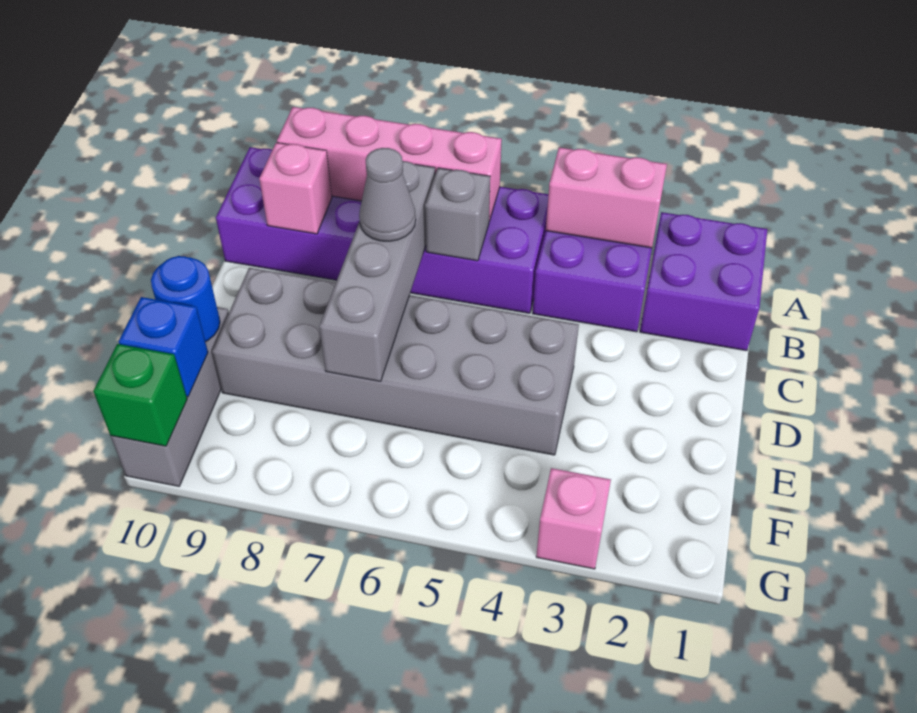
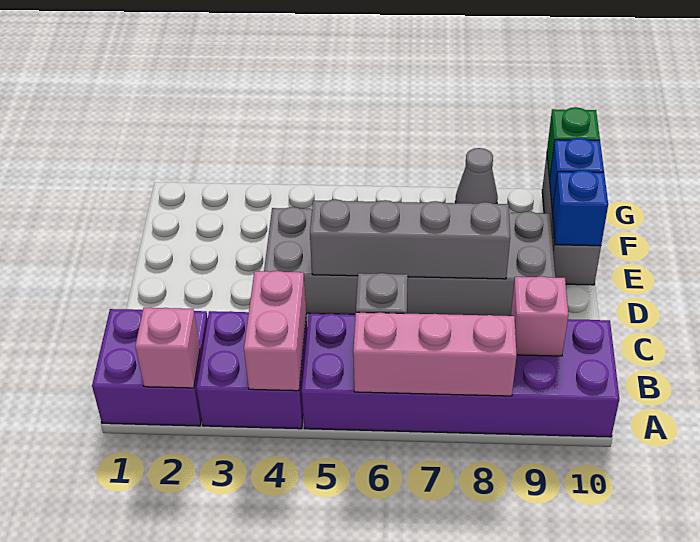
pink 1x2 brick [546,147,667,248] -> pink 1x2 brick turned to [244,271,306,391]
pink 1x4 brick [277,107,502,221] -> pink 1x3 brick [353,312,517,396]
grey 1x4 brick [319,161,435,381] -> grey 1x4 brick turned to [310,199,510,279]
grey 1x1 cone [359,148,416,241] -> grey 1x1 cone moved to [455,148,498,204]
blue 1x1 round brick [151,256,220,342] -> blue 1x1 brick [552,170,608,246]
pink 1x1 brick [536,468,611,569] -> pink 1x1 brick moved to [135,308,200,388]

